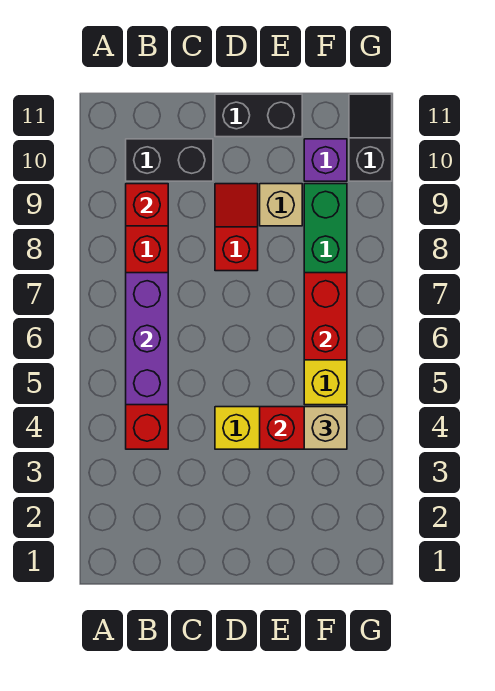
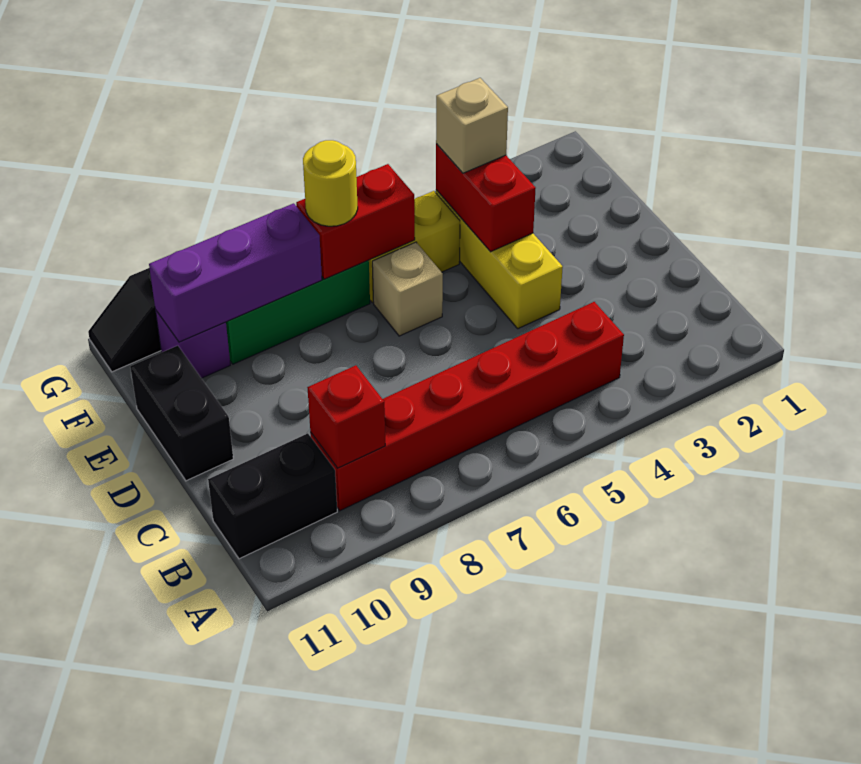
purple 1x3 brick [126,273,168,405] -> purple 1x3 brick moved to [149,203,322,342]
black 1x2 brick [126,139,213,181] -> black 1x2 brick turned to [208,433,337,559]
red 1x2 slope [215,184,258,271] -> none
tan 1x1 brick [260,184,302,226] -> tan 1x1 brick moved to [372,242,443,336]
none -> yellow 1x1 round brick [303,140,358,226]

